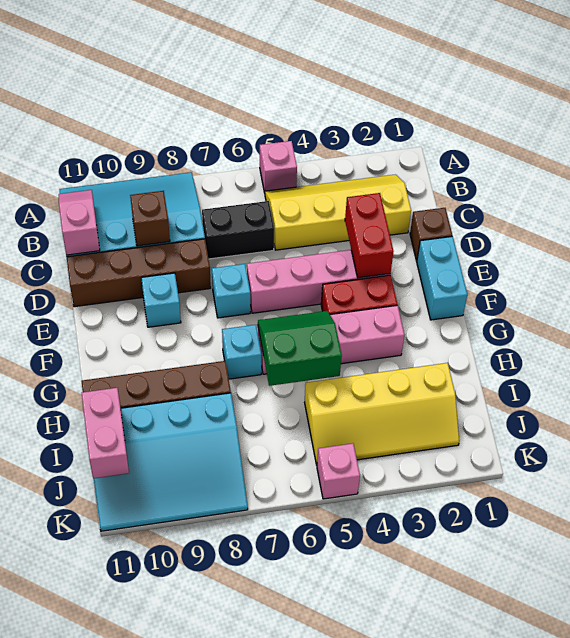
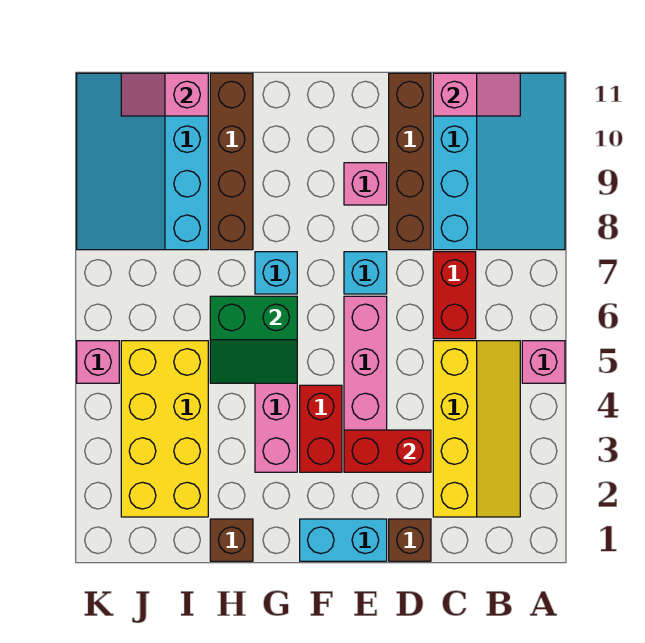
black 1x2 brick [202,201,274,259] -> red 1x2 brick [433,252,476,339]
brown 1x1 brick [130,191,170,246] -> brown 1x1 brick moved to [210,519,253,561]
cyan 1x1 brick [141,273,181,327] -> pink 1x1 brick [344,163,387,205]
green 2x2 slope [258,311,342,386] -> green 2x2 slope turned to [210,296,297,383]
yellow 2x4 slope [305,363,459,465] -> yellow 2x4 brick [121,341,208,517]
pink 1x2 brick [82,388,129,479] -> pink 1x2 slope [121,73,208,116]

